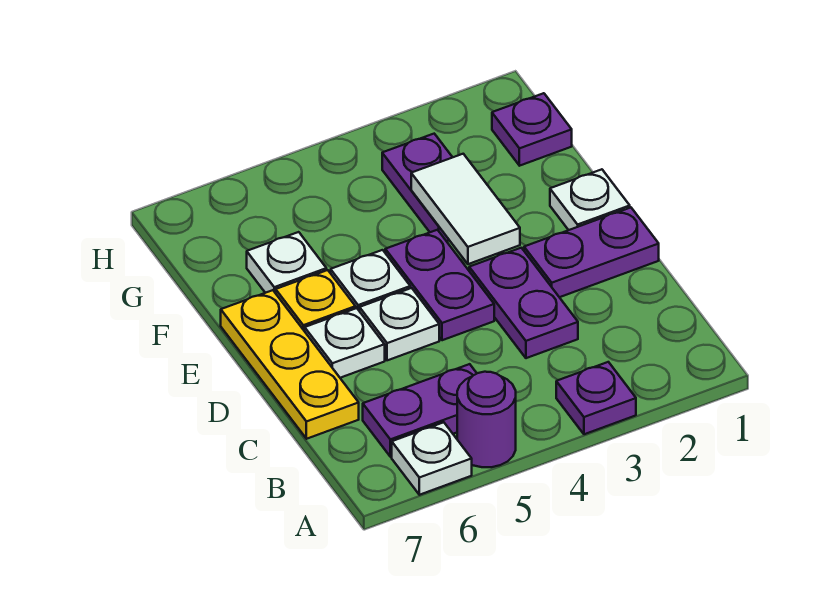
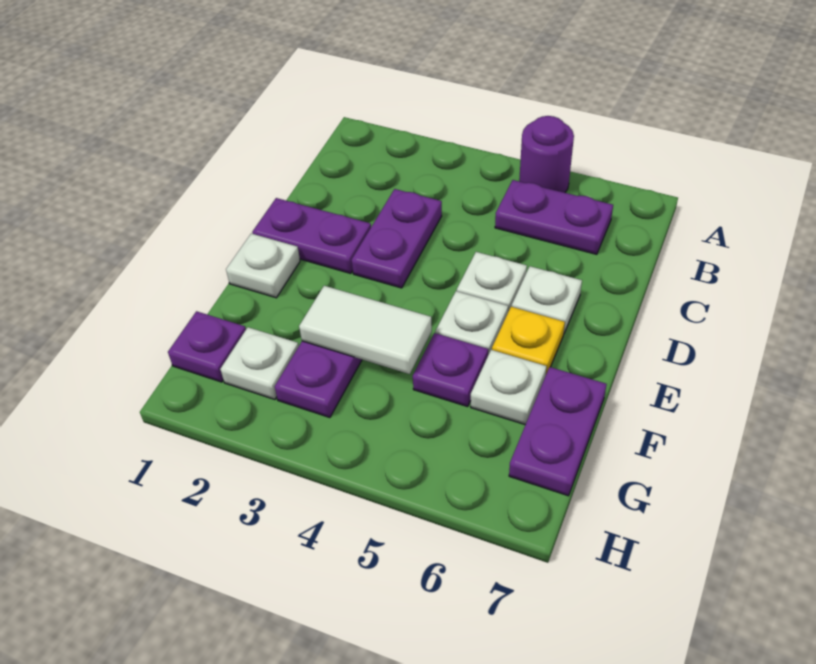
purple 1x1 plate [556,362,636,434] -> purple 1x1 plate moved to [413,333,488,407]
white 1x1 plate [392,422,472,495] -> white 1x1 plate moved to [220,327,299,399]
yellow 1x3 plate [221,290,359,439] -> none
purple 1x2 plate [385,230,494,340] -> purple 1x2 plate moved to [509,367,607,496]
white 1x2 tile [411,154,520,264] -> white 1x2 tile turned to [299,286,432,374]

